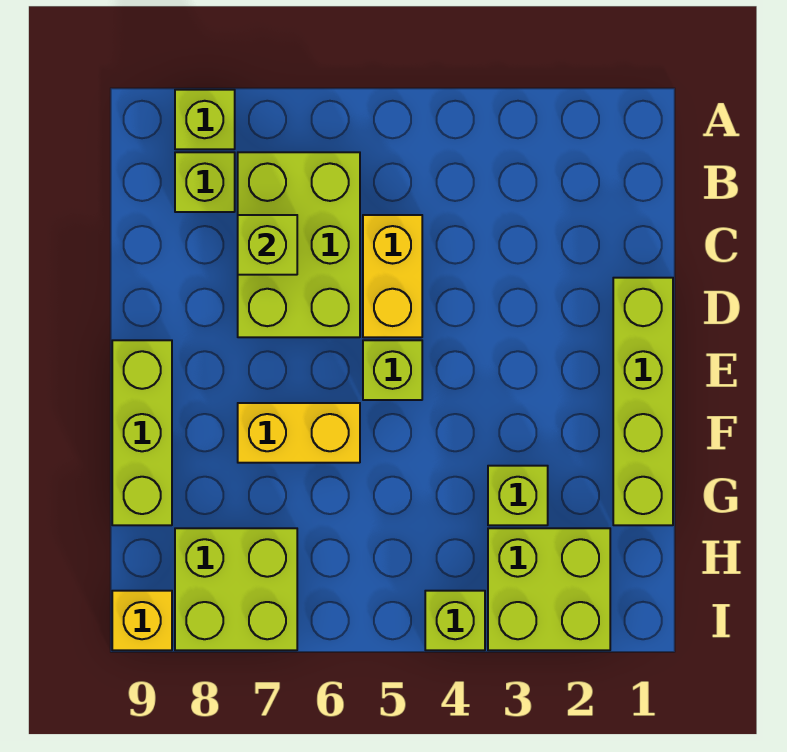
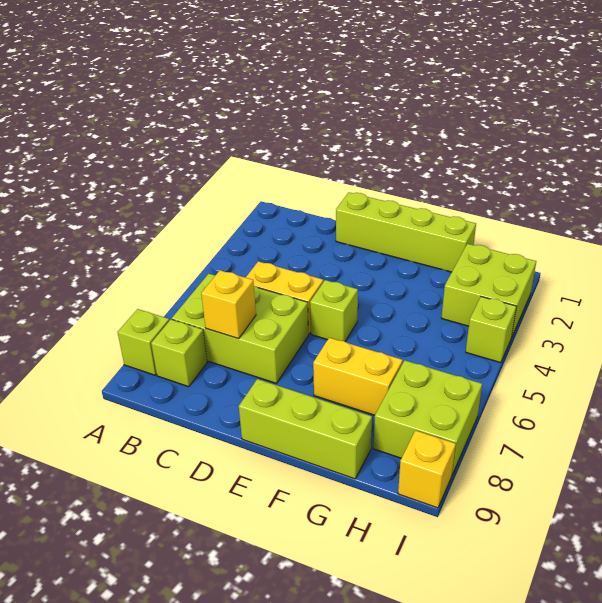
lime 1x1 brick [238,215,297,275] -> yellow 1x1 brick [201,270,256,339]
yellow 1x2 brick [238,403,360,463] -> yellow 1x2 brick turned to [313,338,403,415]
lime 1x1 brick [488,466,548,525] -> none

